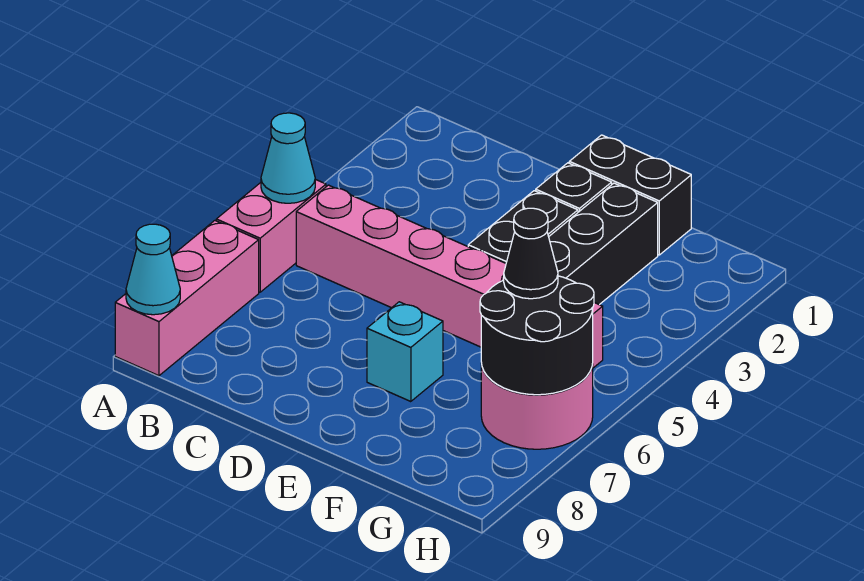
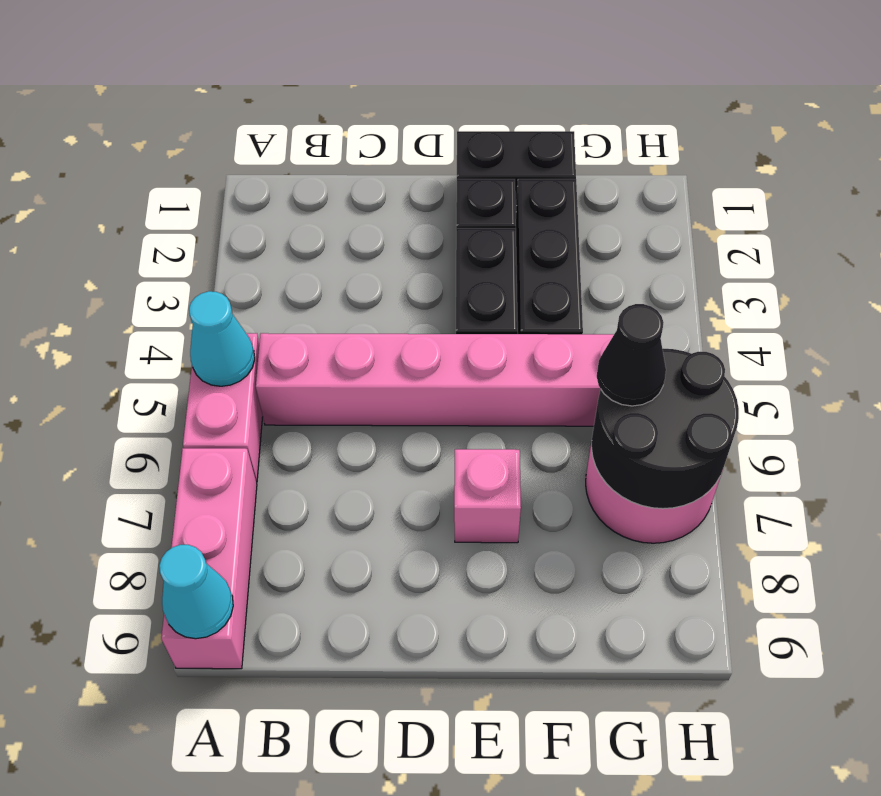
cyan 1x1 brick [367,302,443,402] -> pink 1x1 brick [454,449,521,543]

